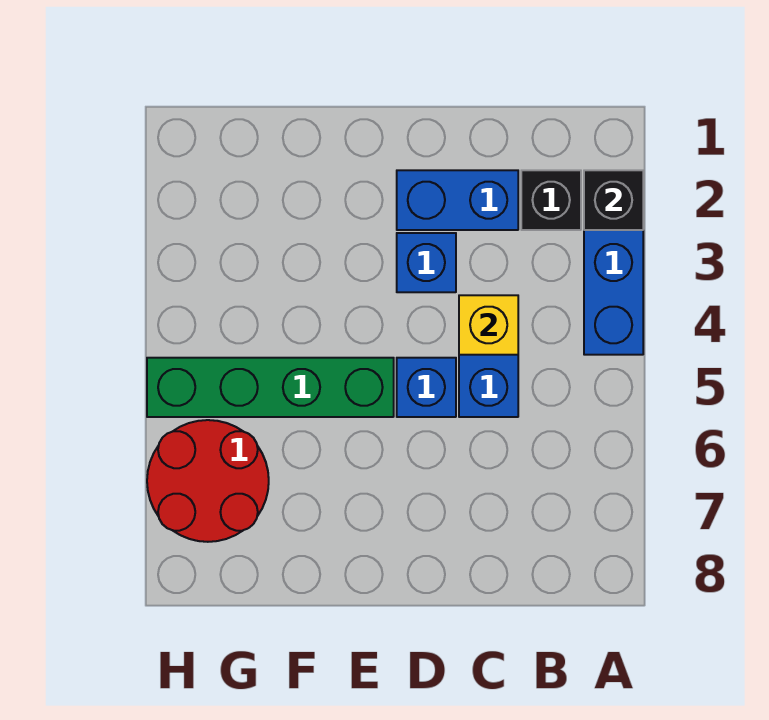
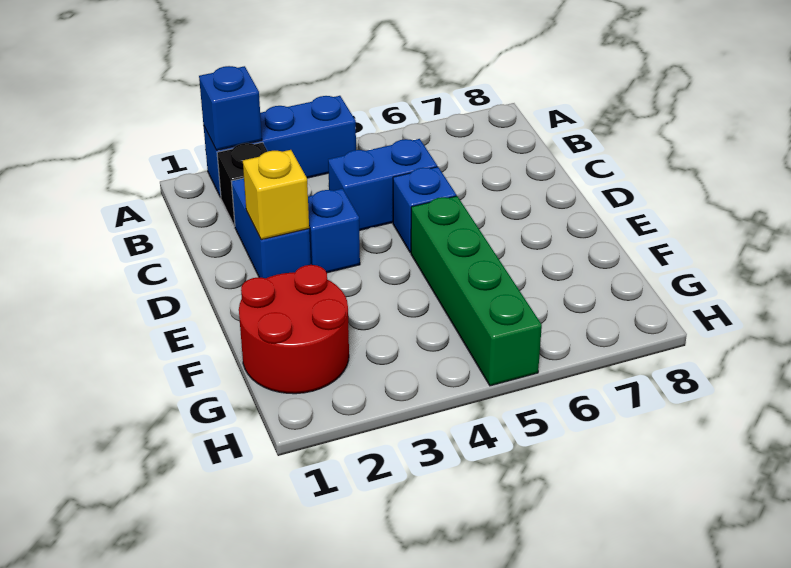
black 1x1 brick [584,170,643,230] -> blue 1x1 brick [199,66,262,150]
yellow 1x1 brick [459,295,518,355] -> yellow 1x1 brick moved to [243,150,309,240]
red 2x2 round brick [147,420,269,542] -> red 2x2 round brick moved to [239,265,349,394]

